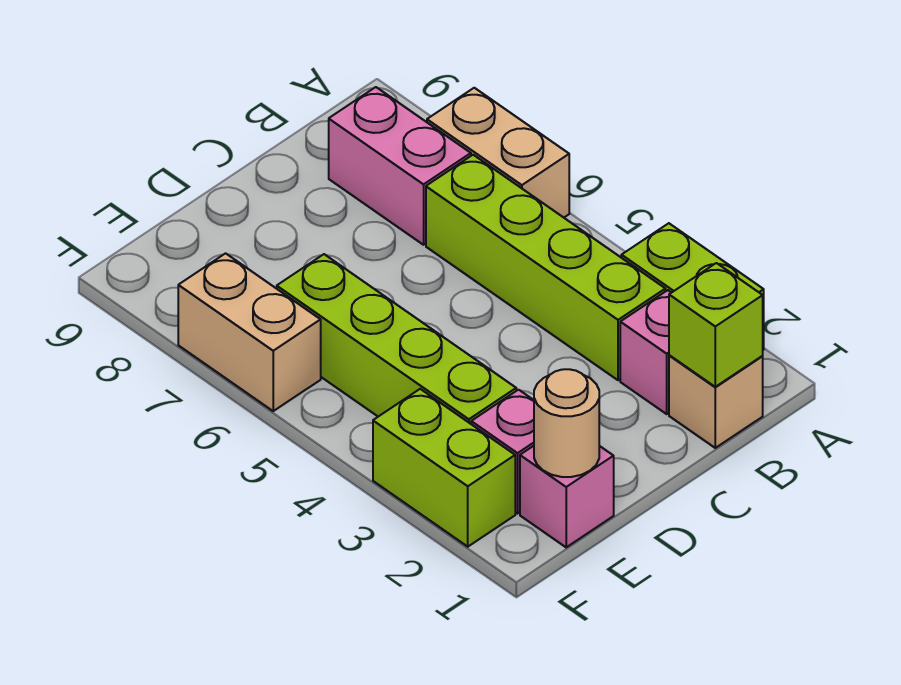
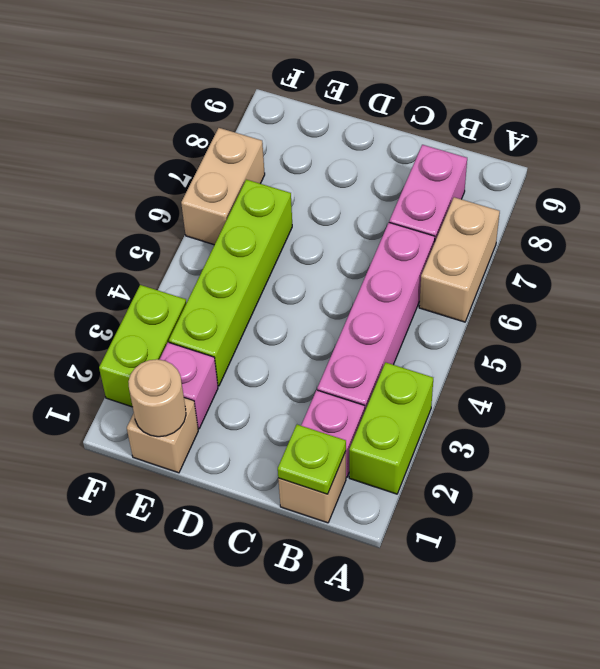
lime 1x1 brick [669,263,763,387] -> lime 1x1 plate [278,424,346,494]
lime 1x4 brick [426,155,665,380] -> pink 1x4 brick [317,223,435,410]
pink 1x1 brick [520,446,614,547] -> tan 1x1 brick [127,398,198,473]

